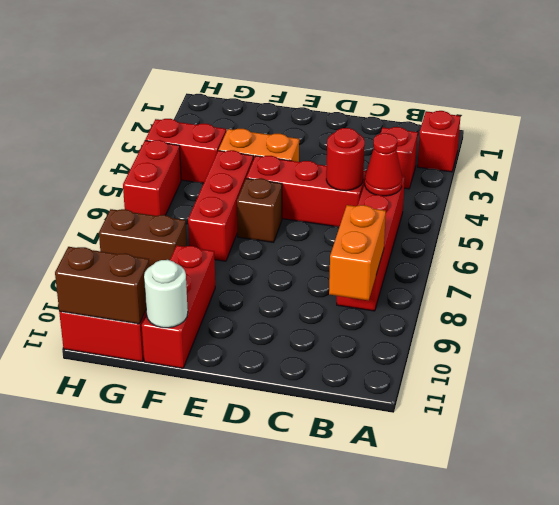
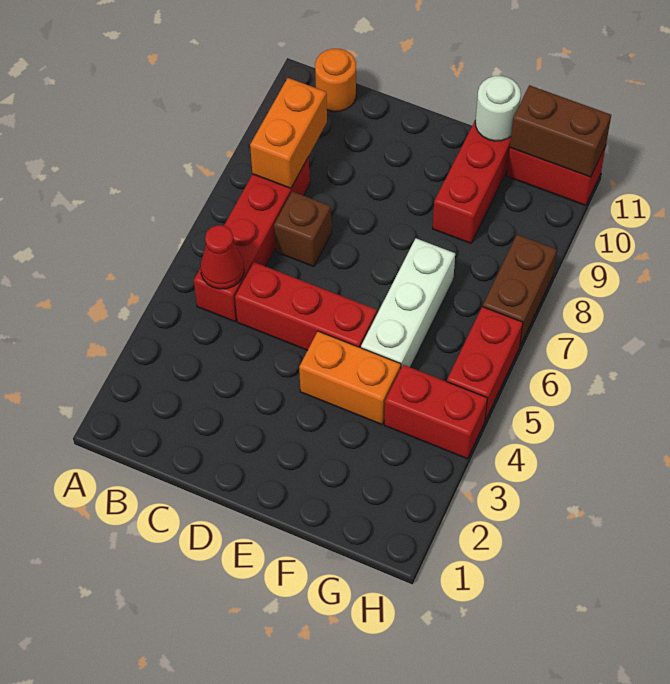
red 1x1 brick [417,111,460,172] -> none
red 1x1 brick [380,127,418,189] -> none
none -> orange 1x1 round brick [315,49,356,112]
red 1x1 round brick [326,128,365,191] -> none
brown 1x1 brick [237,178,282,242] -> brown 1x1 brick moved to [274,191,331,267]
red 1x3 brick [188,150,253,261] -> white 1x3 brick [361,238,455,367]
brown 1x2 brick [99,209,187,267] -> brown 1x2 brick turned to [483,235,557,345]

